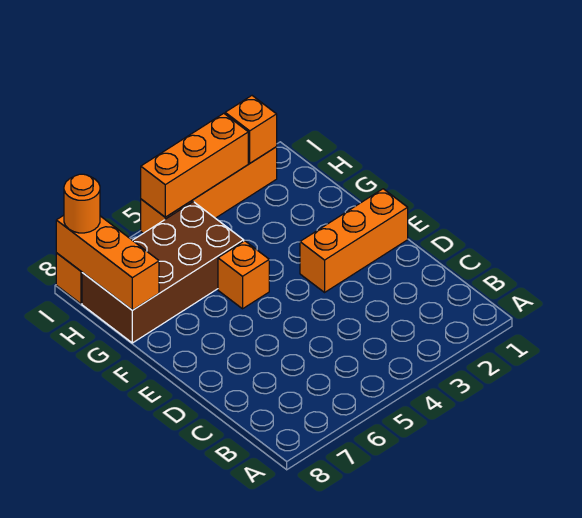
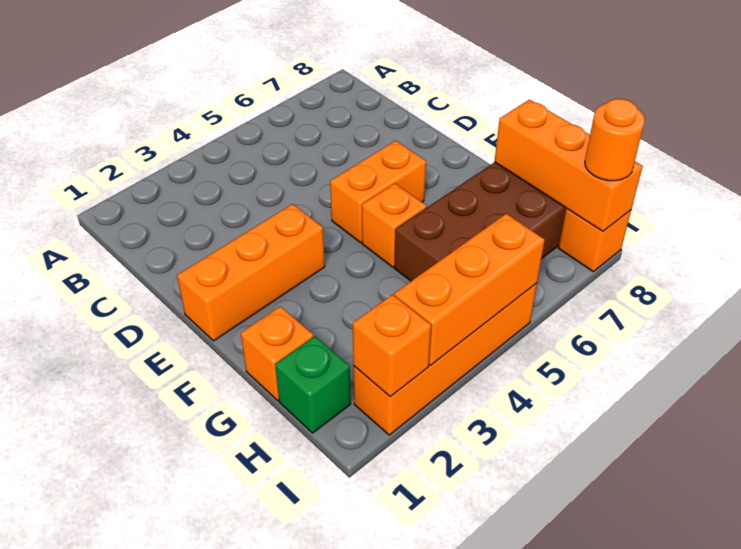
none -> orange 1x2 brick [330,141,426,243]
none -> orange 1x1 brick [241,306,313,401]
none -> green 1x1 brick [275,336,351,433]

